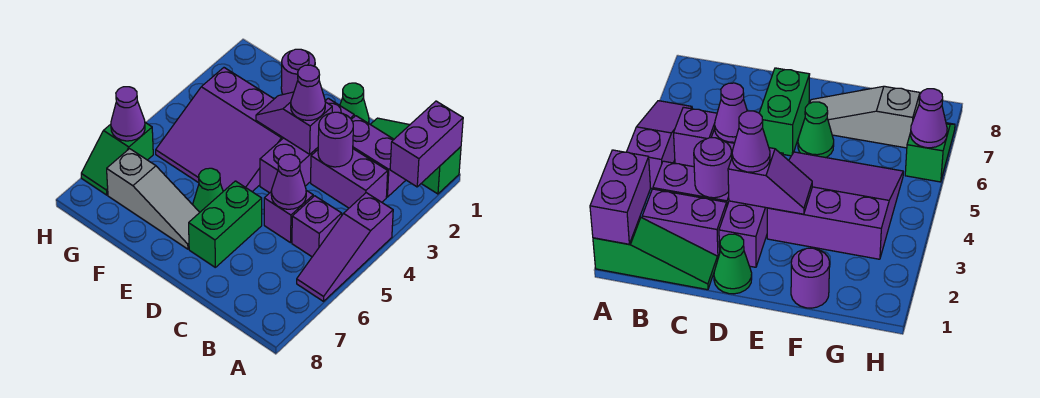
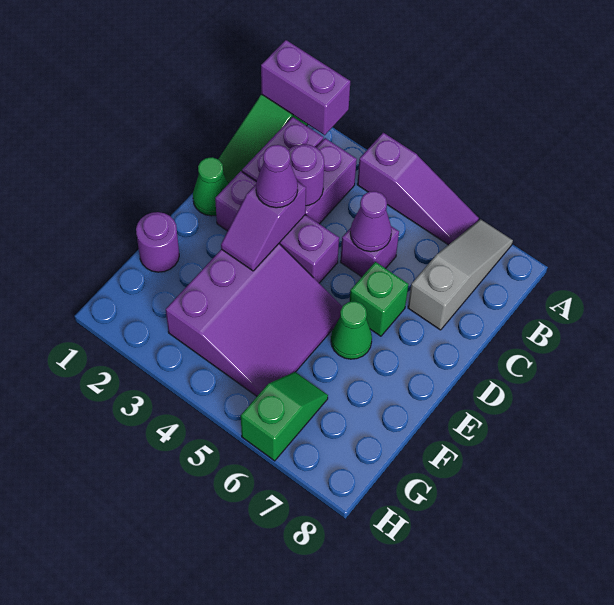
purple 1x1 brick [292,196,342,257] -> none
green 1x2 brick [189,181,262,267] -> green 1x1 brick [350,262,408,336]
grey 1x3 slope [107,149,200,249] -> grey 1x3 slope moved to [408,219,513,330]
green 1x2 slope [81,123,153,195] -> green 1x2 slope turned to [241,372,328,461]
purple 1x1 cone [111,87,145,141] -> none

